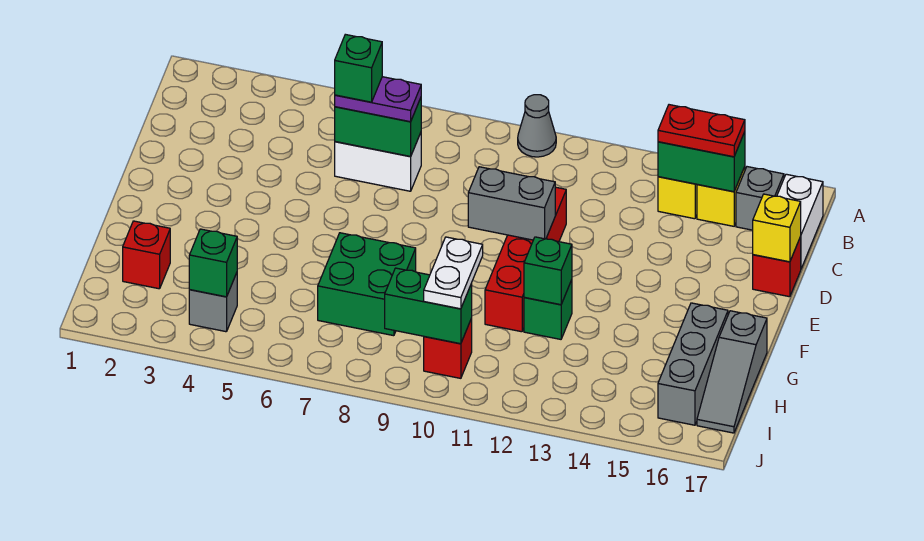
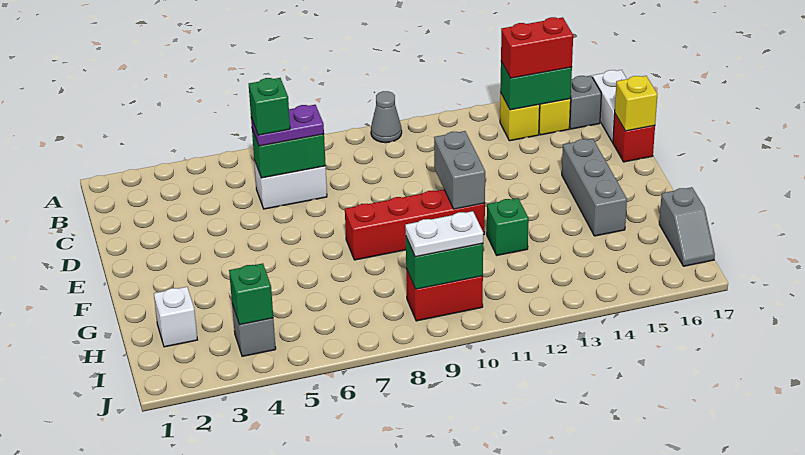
red 1x2 plate [658,105,745,157] -> red 1x2 brick [501,17,573,78]
red 1x4 brick [485,187,566,332] -> red 1x4 brick turned to [345,190,485,260]
grey 1x2 brick [468,167,555,240] -> grey 1x2 brick turned to [434,131,485,209]
green 2x2 brick [318,233,416,336] -> none
green 1x1 brick [524,237,572,305] -> none
grey 1x3 brick [658,303,728,425] -> grey 1x3 brick moved to [562,139,627,236]
grey 1x3 slope [697,311,767,433] -> grey 1x2 slope [659,187,715,266]
red 1x1 brick [123,221,170,289] -> white 1x1 brick [154,287,197,347]
white 1x2 plate [424,237,483,309] -> white 1x2 plate turned to [405,211,483,257]
red 1x1 brick [424,318,472,378] -> red 1x2 brick [406,269,483,321]

